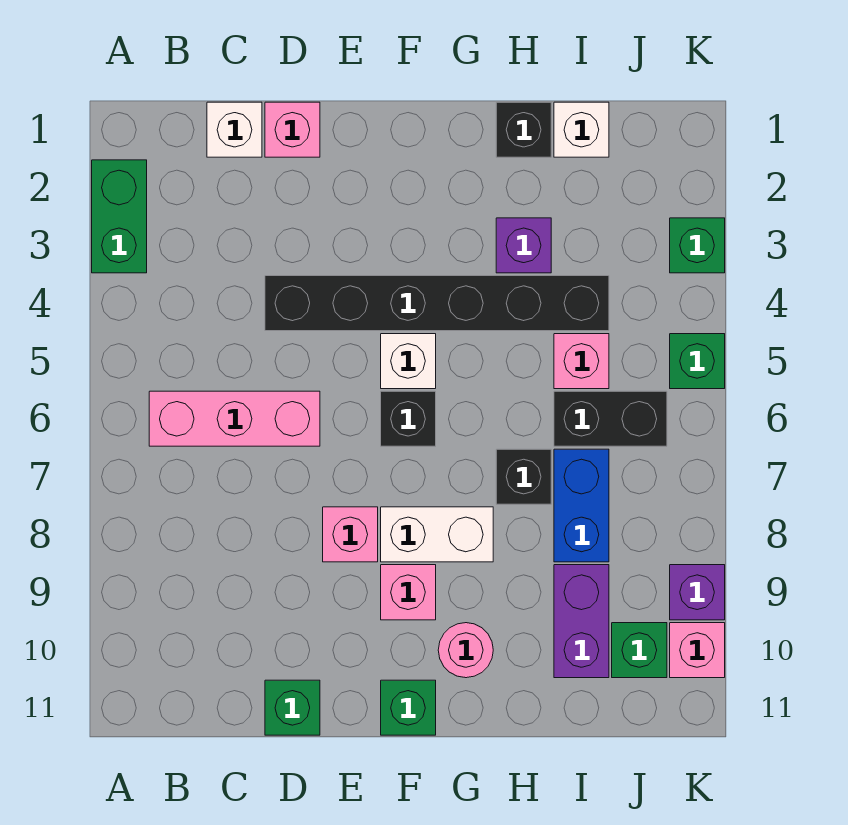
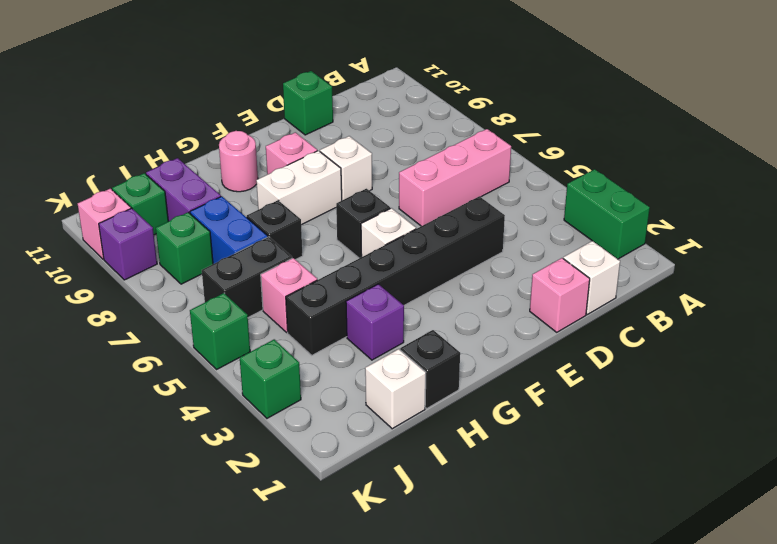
pink 1x1 brick [323,507,378,562] -> white 1x1 brick [320,136,372,200]
green 1x1 brick [381,680,436,735] -> green 1x1 brick moved to [156,212,213,284]

